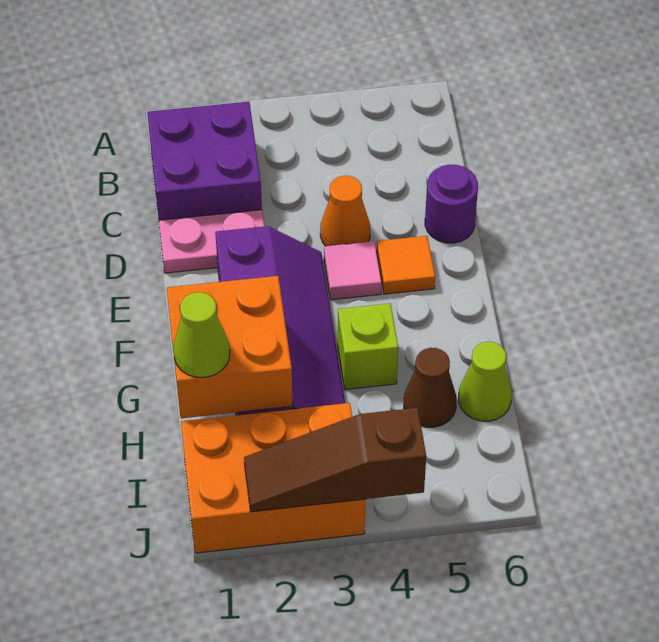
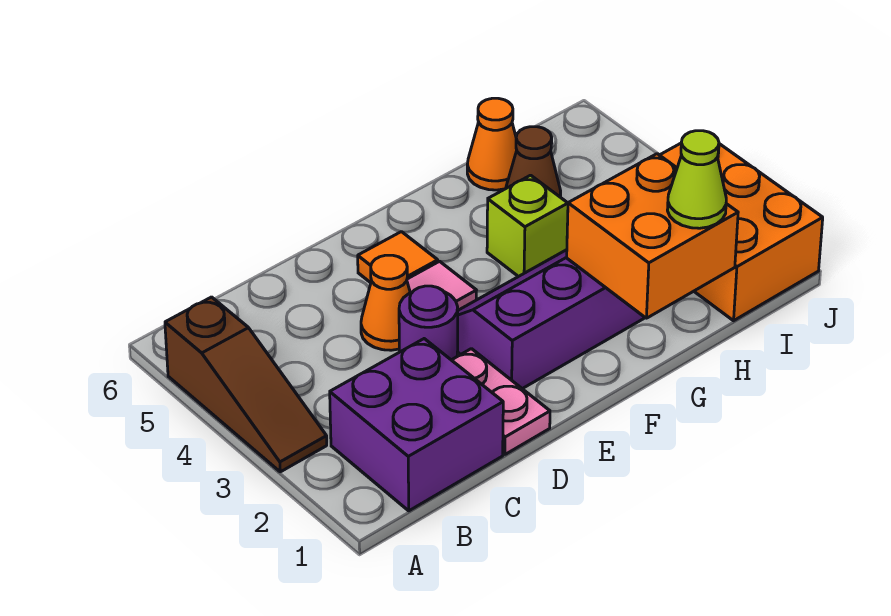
purple 1x1 round brick [425,165,478,243] -> purple 1x1 round brick moved to [399,286,458,360]
lime 1x1 cone [459,342,512,421] -> orange 1x1 cone [467,98,517,190]
brown 1x3 slope [244,408,426,512] -> brown 1x3 slope moved to [165,297,327,472]

